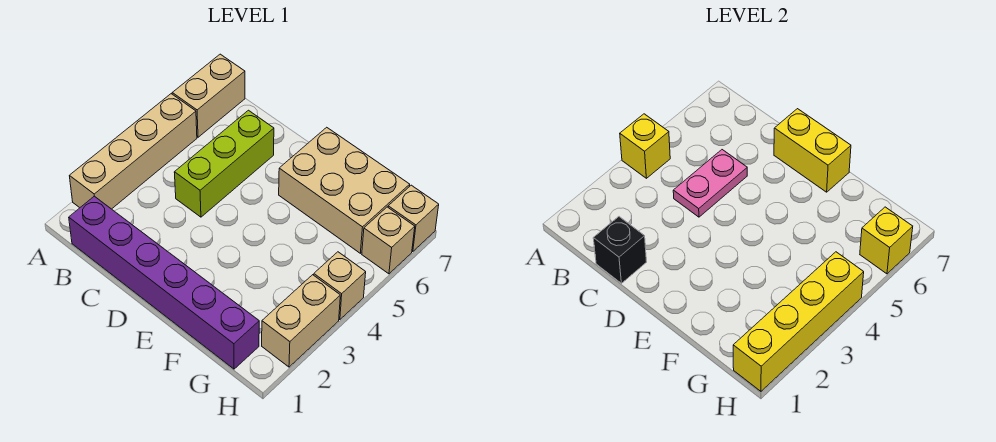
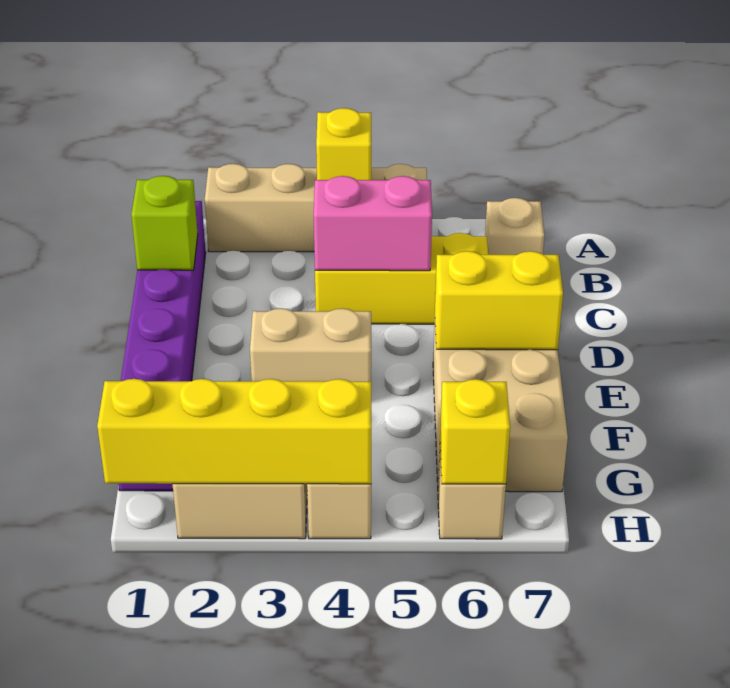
tan 1x2 brick [172,54,245,137] -> tan 1x2 brick moved to [250,308,371,382]
black 1x1 brick [593,217,646,283] -> lime 1x1 brick [131,176,198,270]
lime 1x3 brick [174,110,274,217] -> yellow 1x3 brick [315,233,488,324]
pink 1x2 plate [673,150,747,217] -> pink 1x2 brick [314,176,432,271]
yellow 1x2 brick [774,109,851,192] -> yellow 1x2 brick turned to [435,251,563,350]
tan 1x1 brick [388,185,439,251] -> tan 1x1 brick moved to [485,198,545,255]

